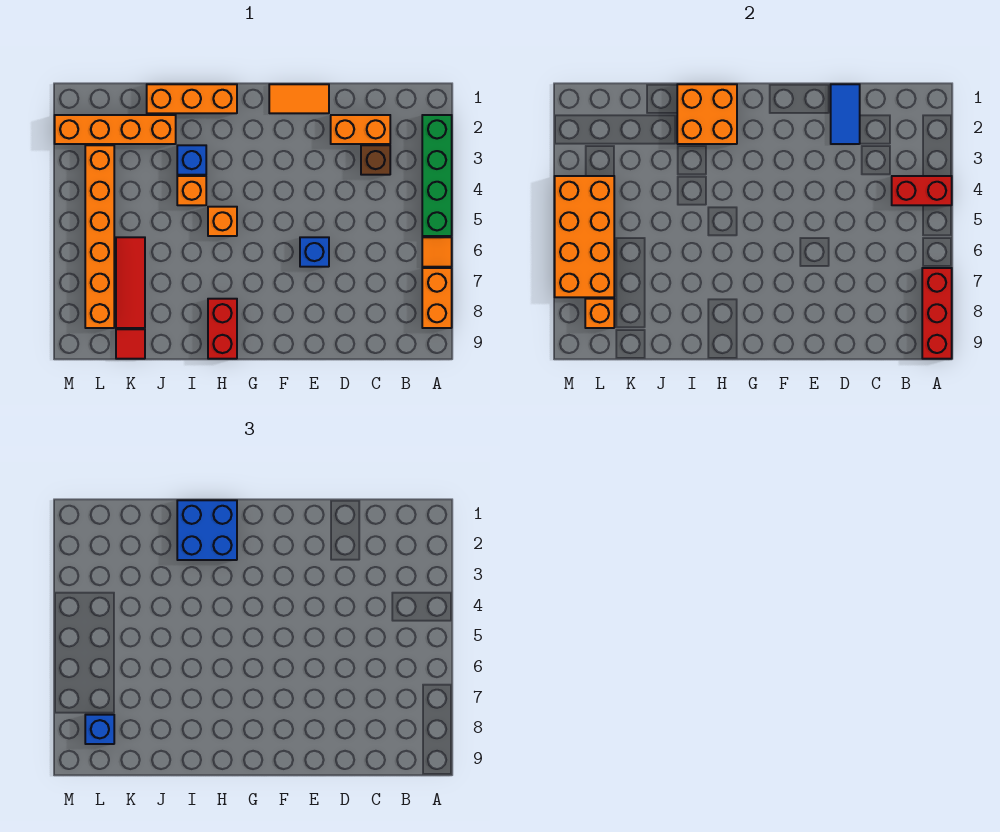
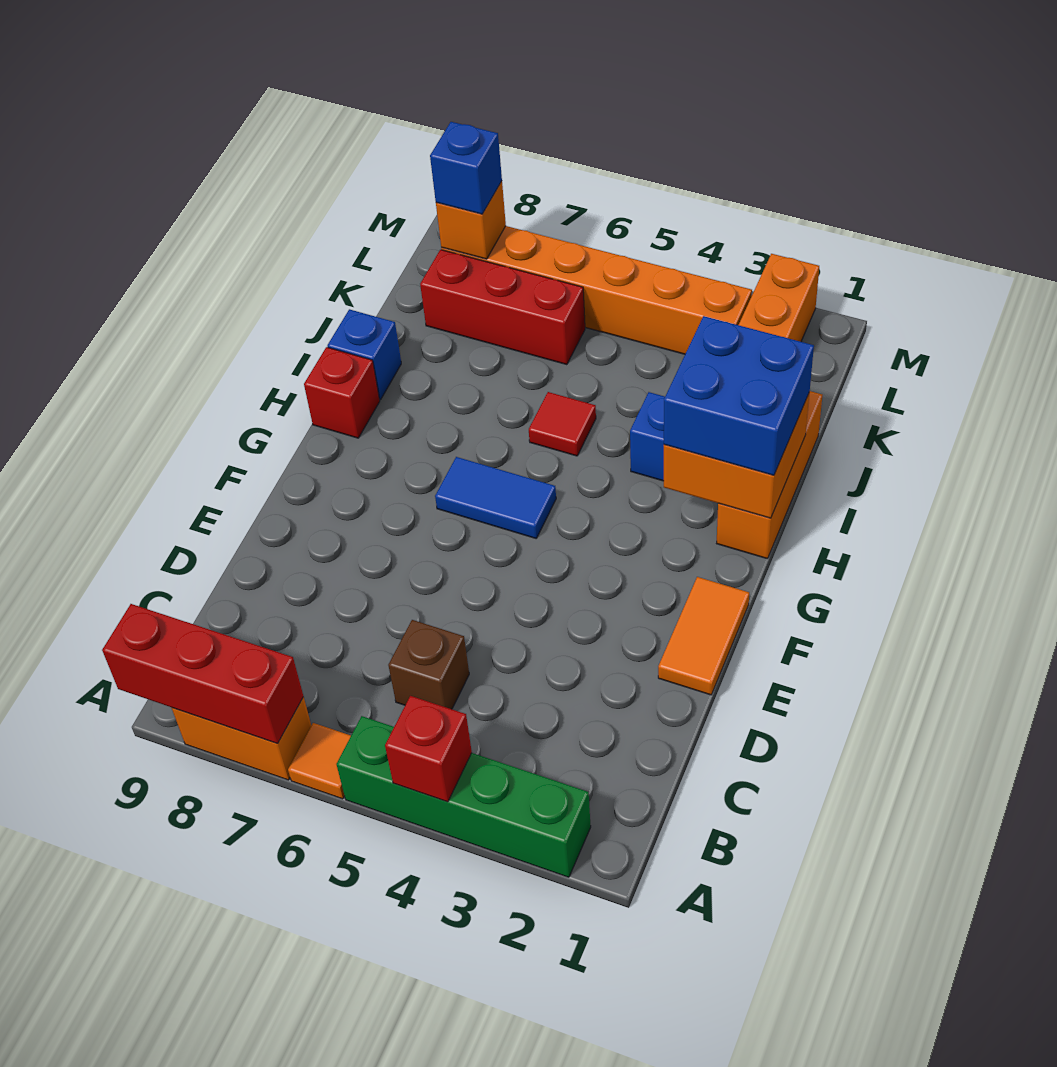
red 1x2 brick [892,176,952,205] -> red 1x1 brick [385,696,472,802]
orange 1x2 brick [331,115,390,144] -> none
brown 1x1 brick [361,145,390,175] -> brown 1x1 brick moved to [388,620,469,709]
blue 1x2 tile [831,84,860,144] -> blue 1x2 tile moved to [435,457,556,538]
blue 1x1 brick [300,237,329,267] -> blue 1x1 brick moved to [328,309,401,399]
orange 1x1 brick [208,207,237,236] -> none
red 1x2 brick [208,299,237,359] -> red 1x1 brick [304,347,380,438]
orange 1x1 brick [177,176,206,205] -> none
red 1x3 tile [116,237,145,328] -> red 1x3 brick [420,250,585,365]
red 1x1 tile [116,329,145,359] -> red 1x1 tile moved to [529,392,596,456]
orange 2x4 brick [555,176,614,297] -> none

